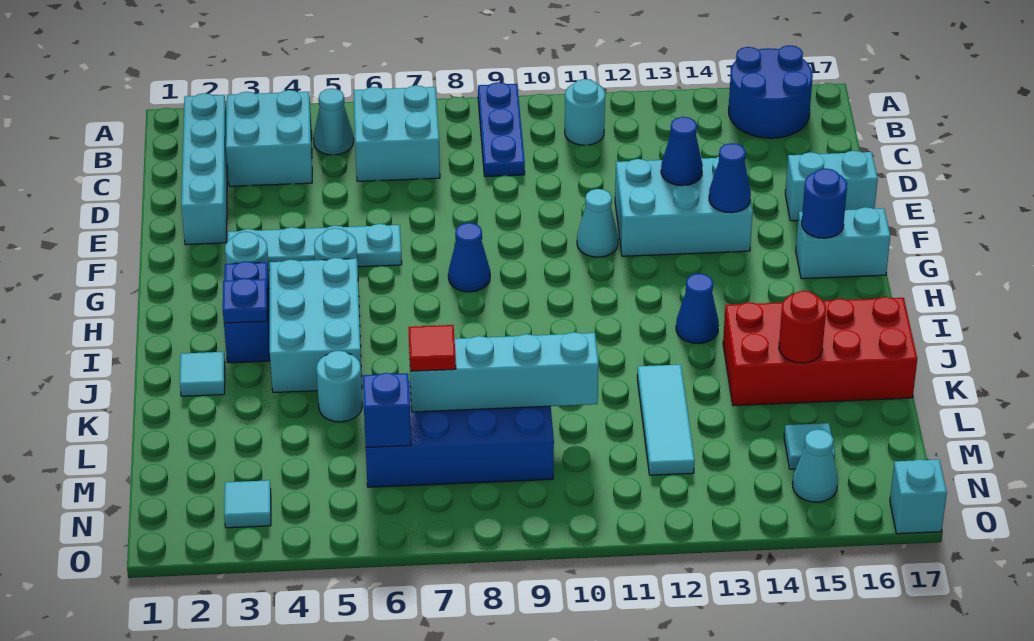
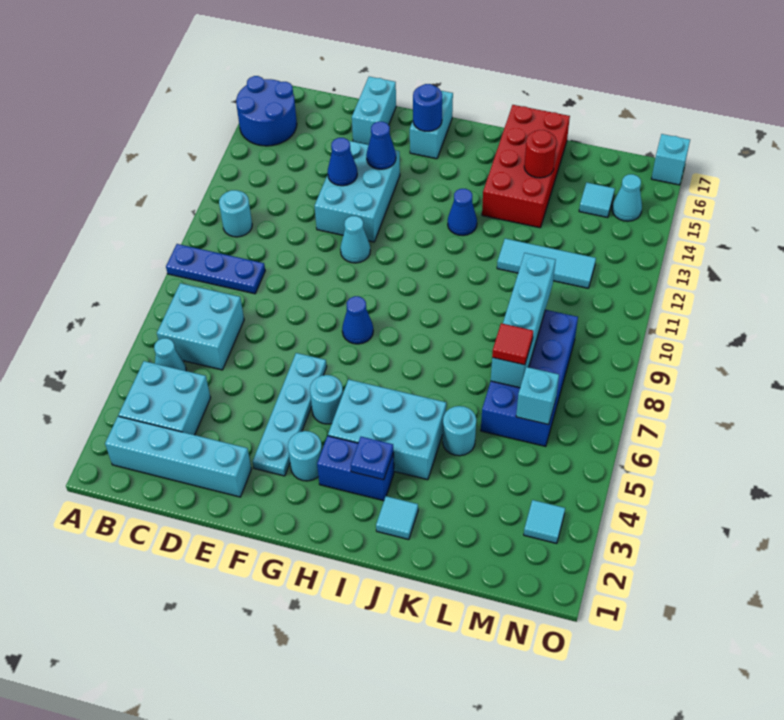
blue 1x1 brick [363,373,411,447] -> cyan 1x1 brick [516,367,559,425]

